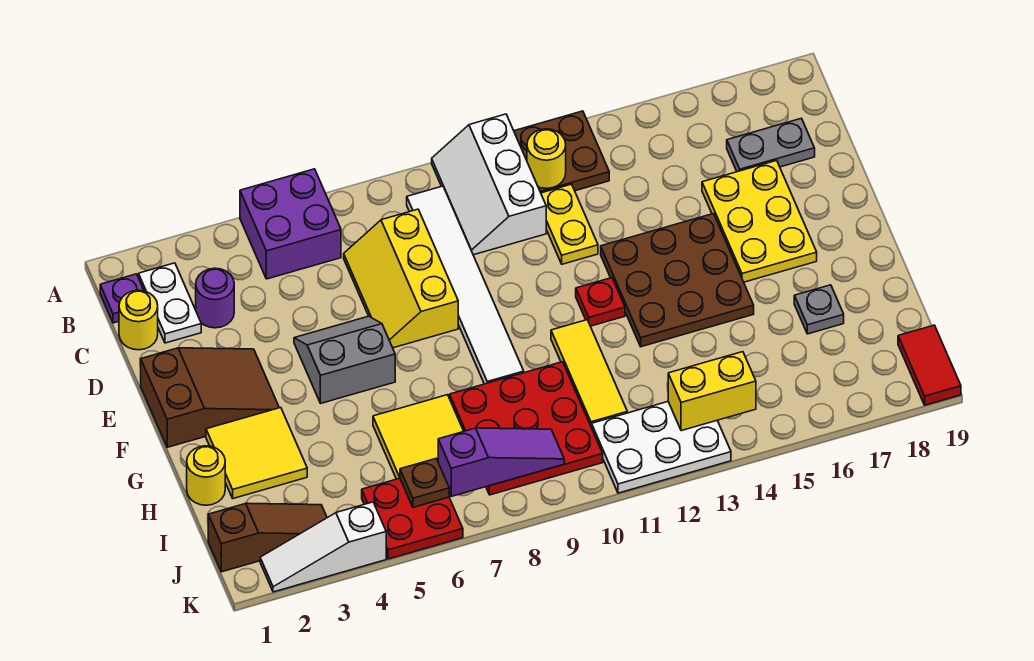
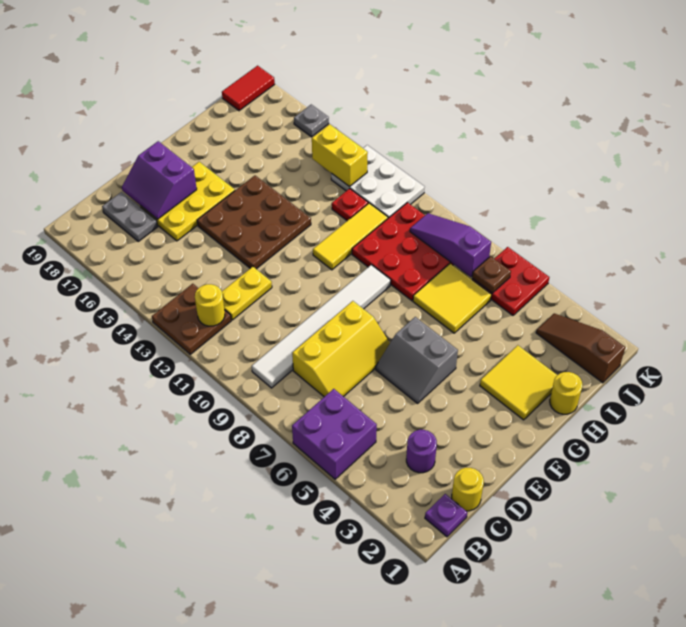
white 2x3 slope [432,114,546,255] -> none
white 1x2 plate [139,263,201,343] -> none
none -> purple 2x2 slope [122,141,197,219]
brown 2x3 slope [141,348,279,447] -> none
red 1x1 plate [576,278,625,326] -> red 1x1 plate moved to [332,189,368,221]
grey 1x1 plate [794,285,844,334] -> grey 1x1 plate moved to [294,105,329,137]
white 1x3 slope [260,502,386,592] -> none

